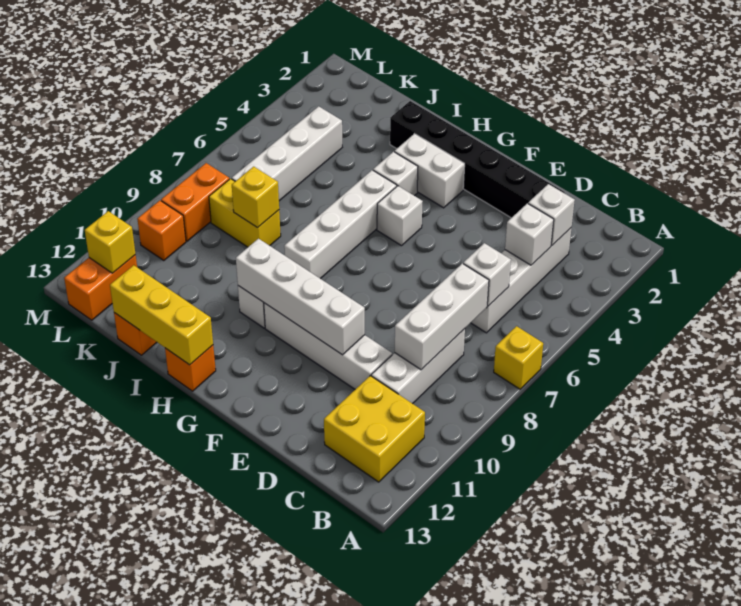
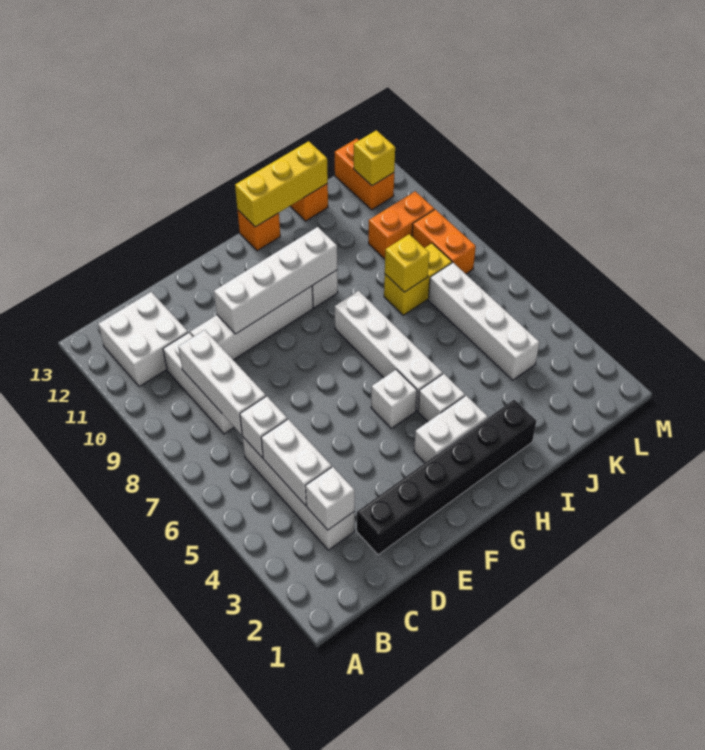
yellow 1x1 brick [494,326,543,389] -> none
yellow 2x2 brick [324,376,425,482] -> white 2x2 brick [98,292,188,387]
white 1x1 brick [505,203,554,265] -> white 1x2 brick [261,419,332,505]
orange 1x1 brick [138,201,186,261] -> orange 1x2 brick [368,191,434,259]

